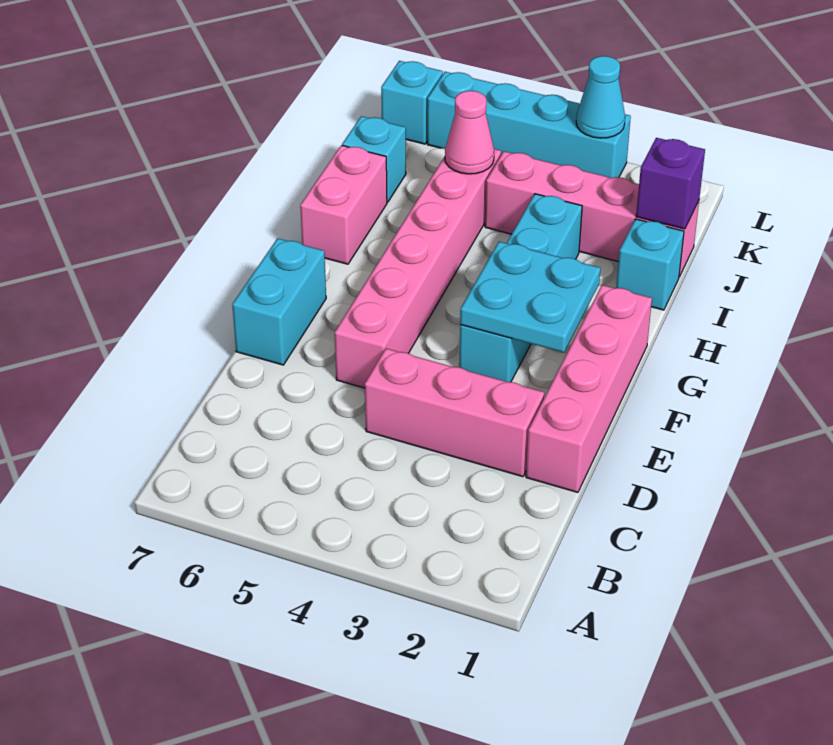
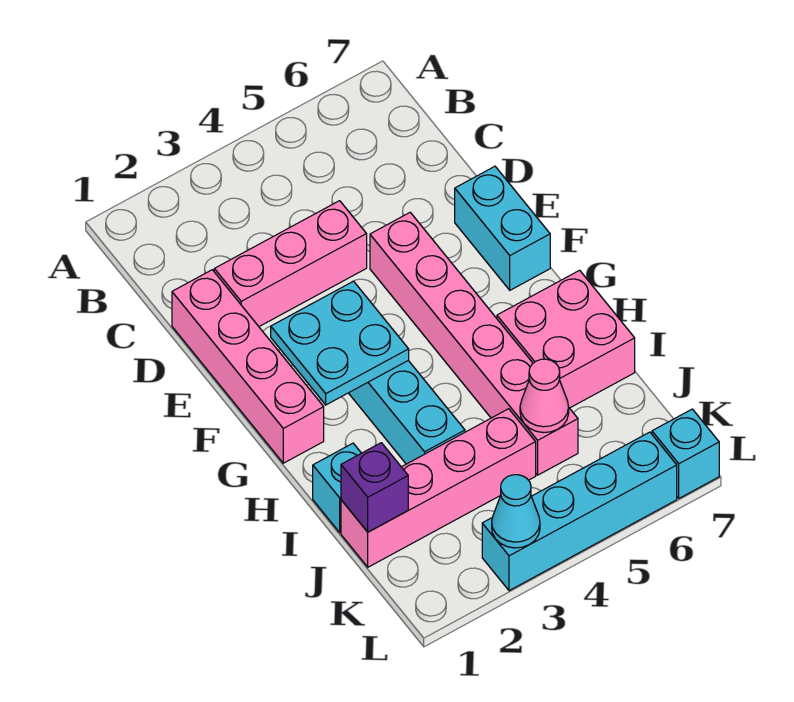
pink 1x2 brick [300,145,387,264] -> pink 2x2 brick [497,270,635,408]
cyan 1x1 brick [342,116,406,202] -> none

